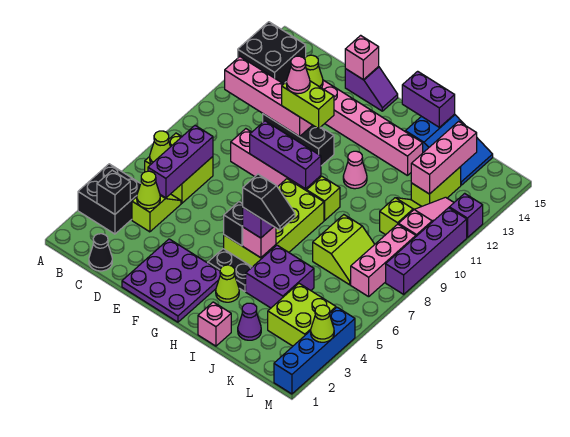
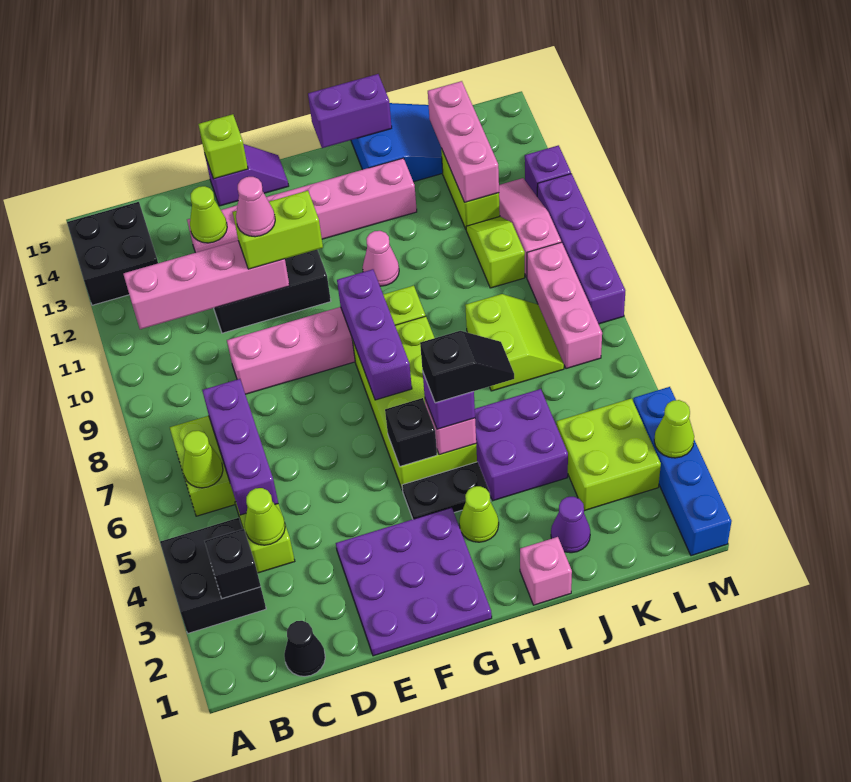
purple 1x3 brick [250,121,321,189] -> purple 1x3 brick turned to [337,269,412,400]
pink 1x1 brick [345,35,379,80] -> lime 1x1 brick [198,114,248,179]

